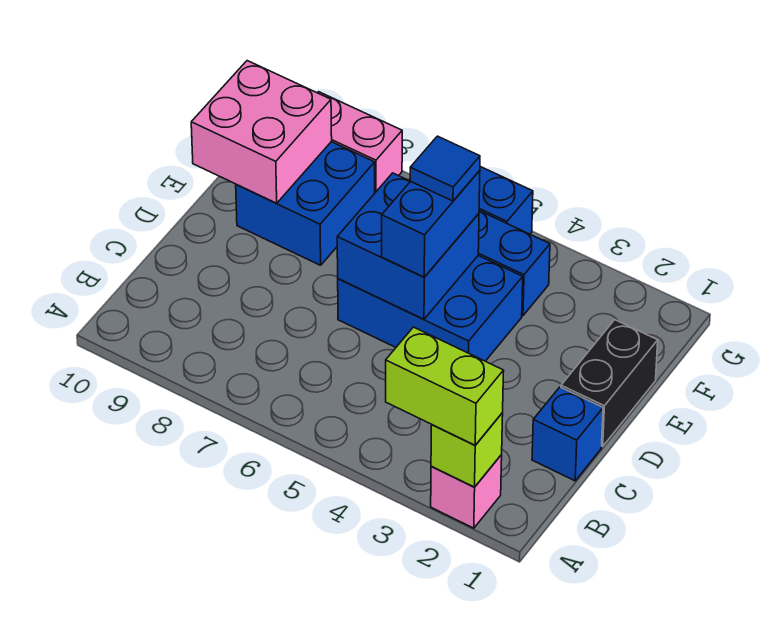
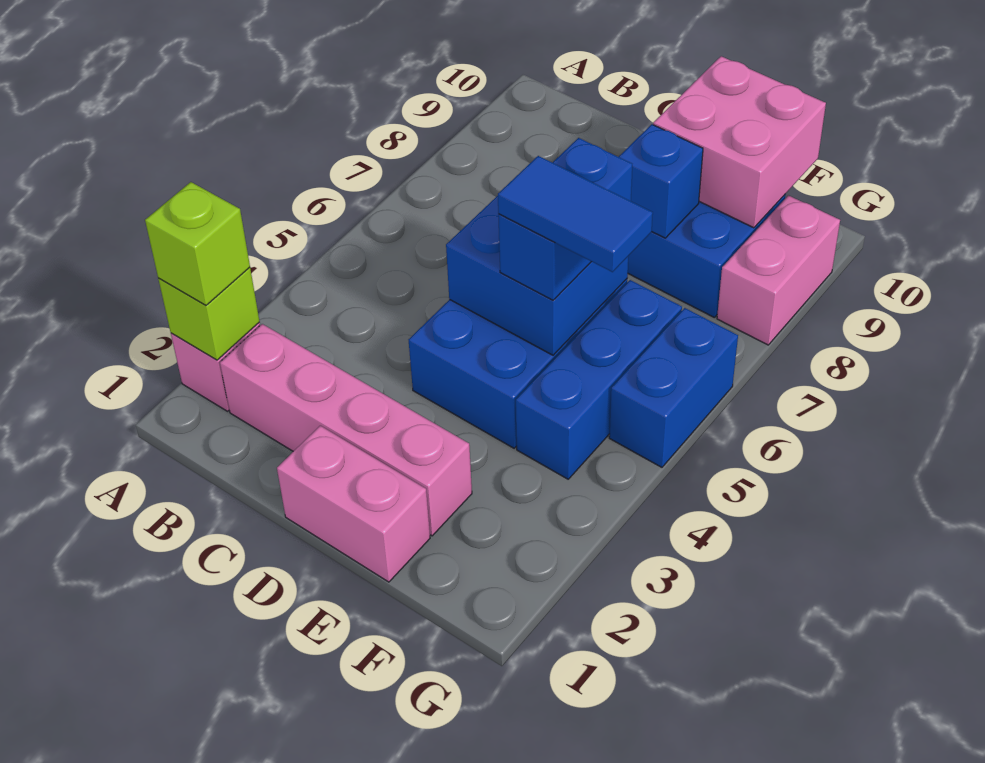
lime 1x2 brick [386,327,504,445] -> lime 1x1 brick [145,182,250,305]
none -> pink 1x4 brick [220,324,472,536]
blue 1x1 brick [532,387,603,481] -> blue 1x1 brick moved to [619,124,703,238]
black 1x2 brick [561,320,658,446] -> pink 1x2 brick [277,426,430,582]
blue 1x2 brick [382,170,480,277] -> blue 1x2 brick turned to [498,138,632,300]
blue 1x1 tile [410,136,480,201] -> blue 1x2 tile [498,156,653,272]

